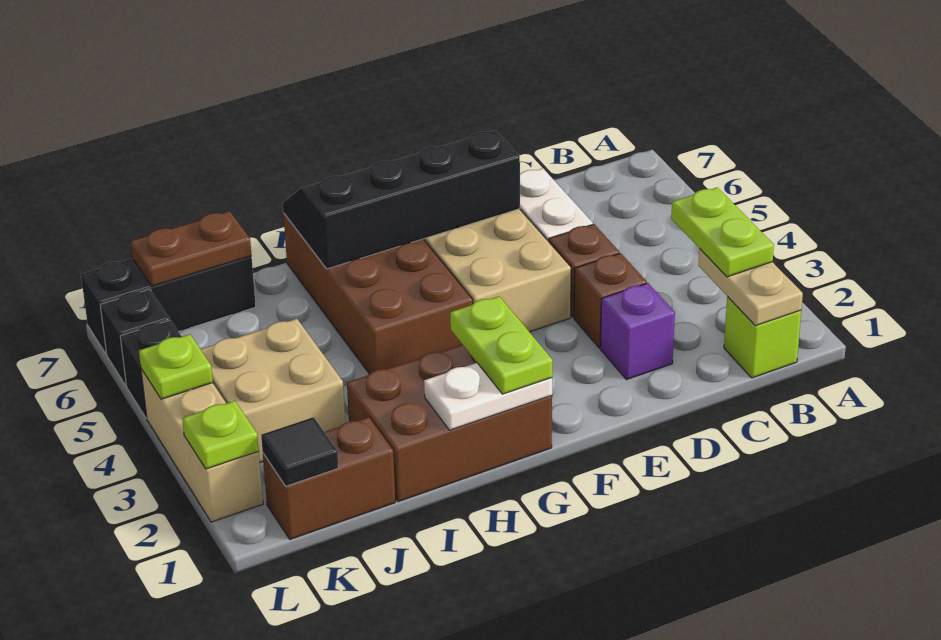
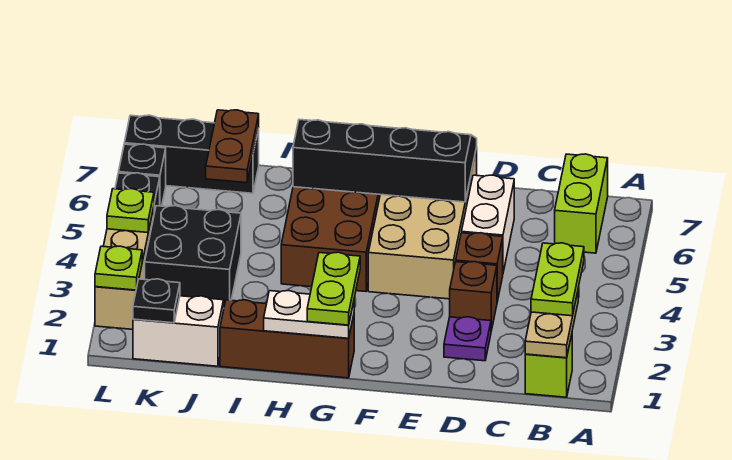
none -> lime 1x2 brick [555,154,608,253]
purple 1x1 brick [600,283,675,380] -> purple 1x1 plate [444,317,491,361]
brown 2x3 brick [347,344,552,502] -> brown 1x3 brick [220,300,354,378]
brown 1x2 brick [263,417,395,539] -> white 1x2 brick [133,296,224,366]
tan 2x2 brick [201,319,345,462] -> black 2x2 brick [145,206,241,306]
brown 1x2 plate [131,211,252,286] -> brown 1x2 plate turned to [206,110,259,183]
black 1x1 tile [261,417,338,486] -> black 1x1 plate [133,279,180,323]

